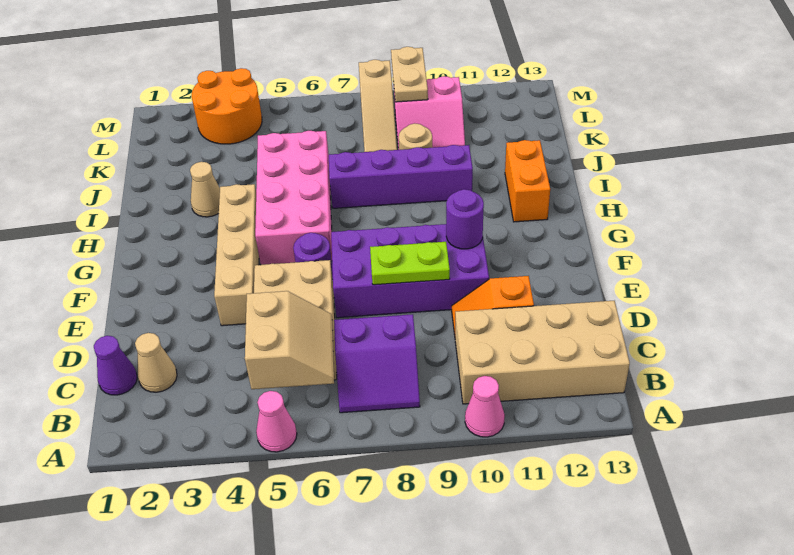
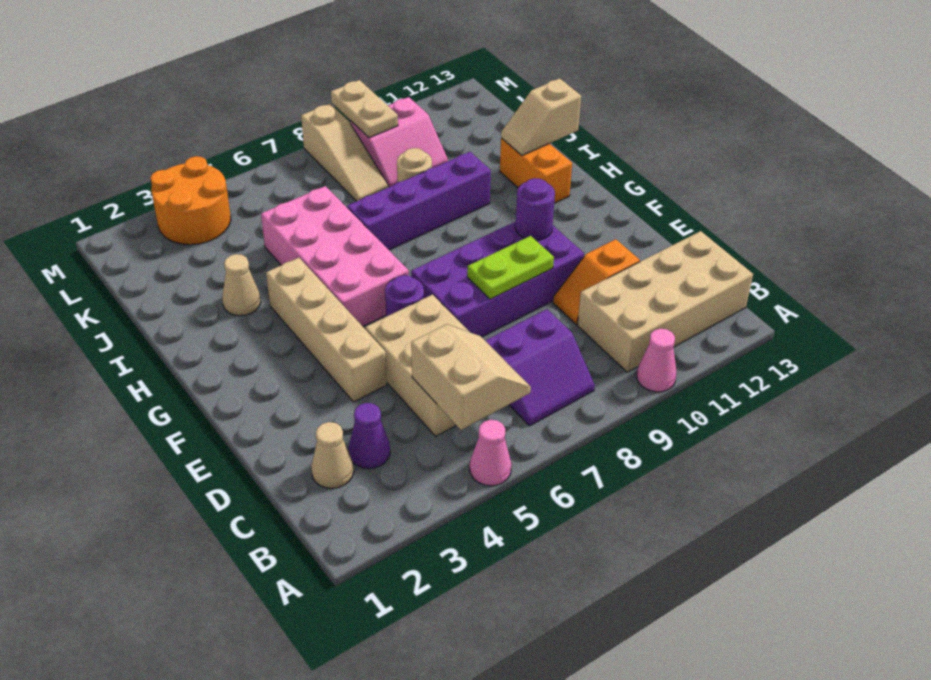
purple 1x1 cone [94,336,137,395] -> purple 1x1 cone moved to [349,403,390,469]
none -> tan 1x2 slope [501,79,581,155]

